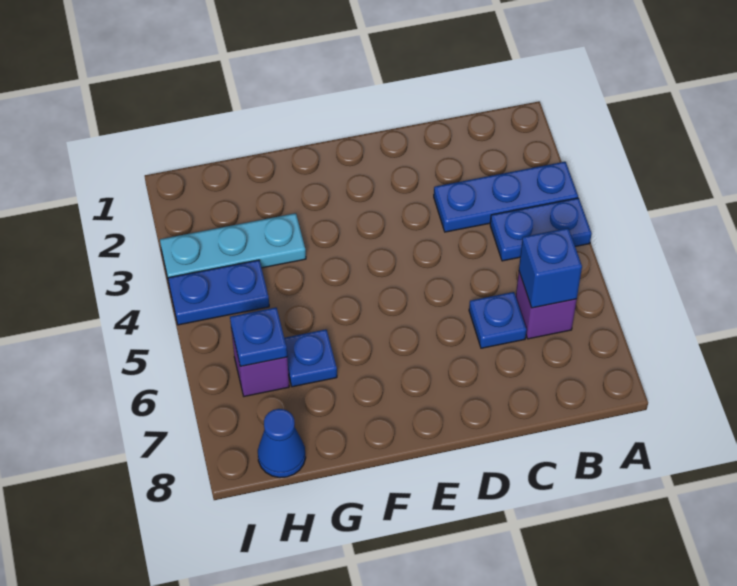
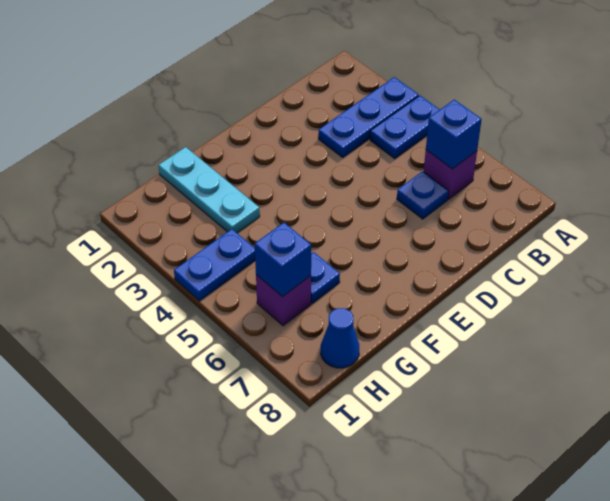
cyan 1x3 plate [160,213,306,278] -> cyan 1x3 plate turned to [159,147,260,233]
blue 1x1 plate [230,308,287,366] -> blue 1x1 brick [255,223,311,297]

